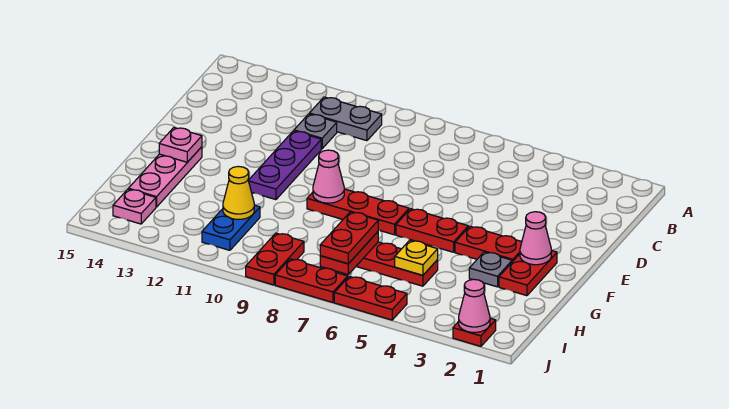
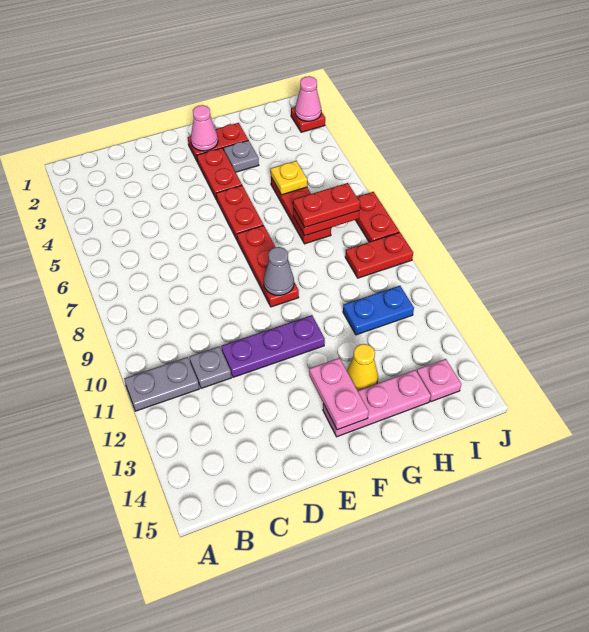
grey 1x2 plate [309,97,382,141] -> grey 1x2 plate turned to [124,357,199,411]
pink 1x1 cone [313,150,344,203] -> grey 1x1 cone [264,247,294,295]
pink 1x1 plate [159,128,202,162] -> pink 1x2 plate [309,358,369,430]
yellow 1x1 cone [223,166,254,219] -> yellow 1x1 cone moved to [347,344,378,391]
red 1x2 plate [334,276,407,320] -> none

